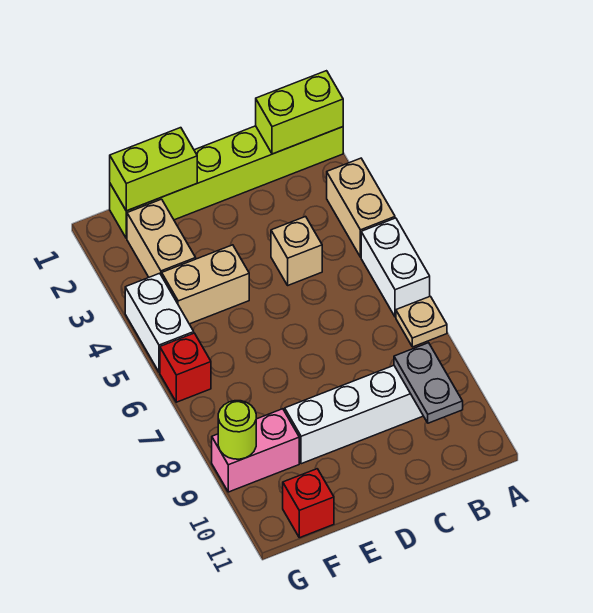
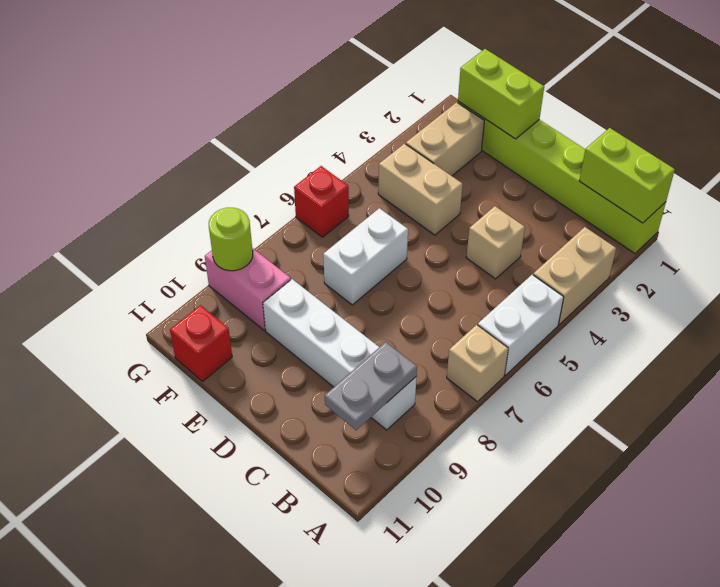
tan 1x1 plate [396,296,447,347] -> tan 1x1 brick [447,325,508,402]
white 1x2 brick [125,273,194,372] -> white 1x2 brick moved to [323,208,408,305]

